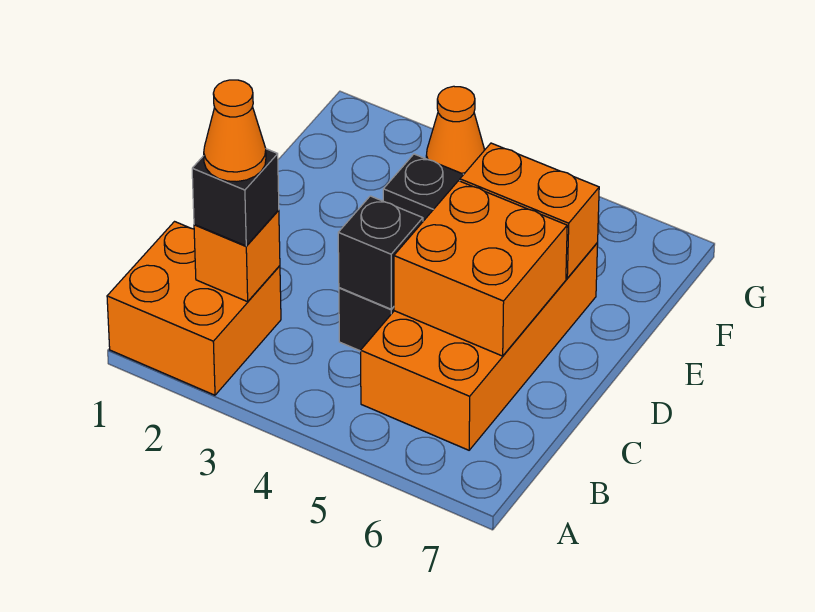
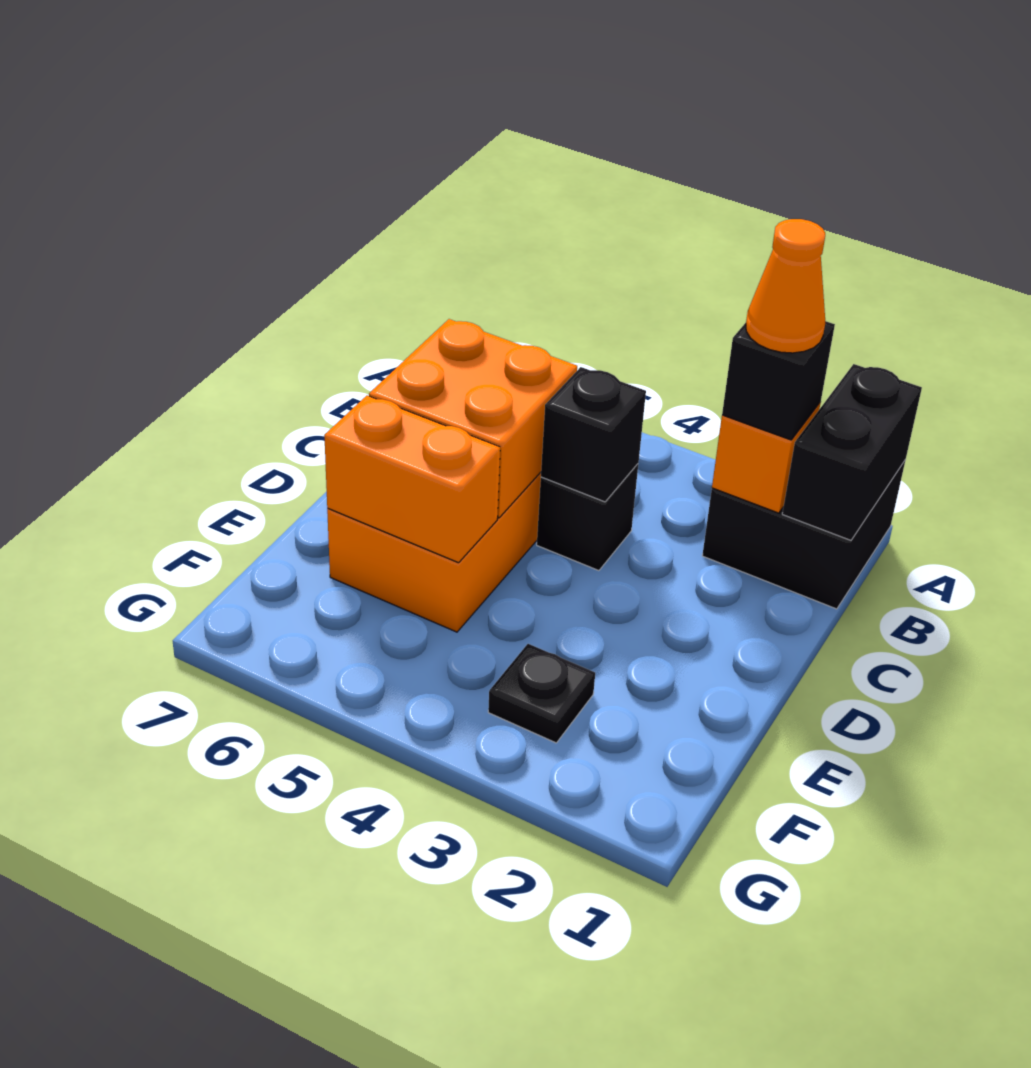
orange 2x2 brick [107,222,281,395] -> black 2x2 brick [702,461,905,609]
none -> black 1x2 brick [782,364,922,540]
orange 1x1 cone [426,86,484,174] -> none

